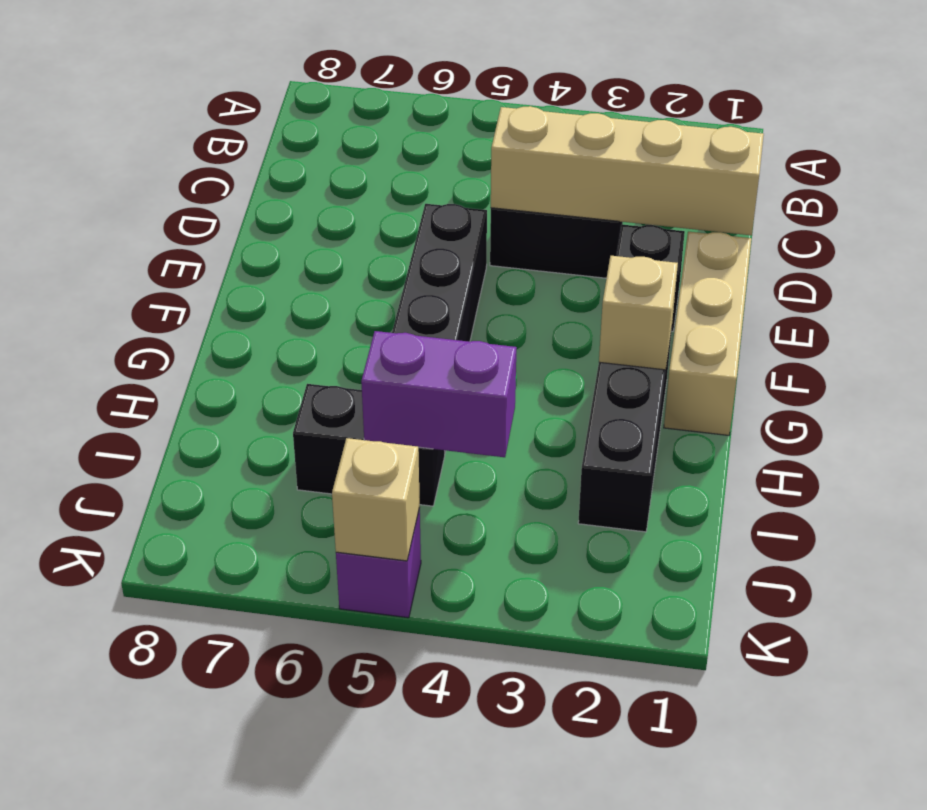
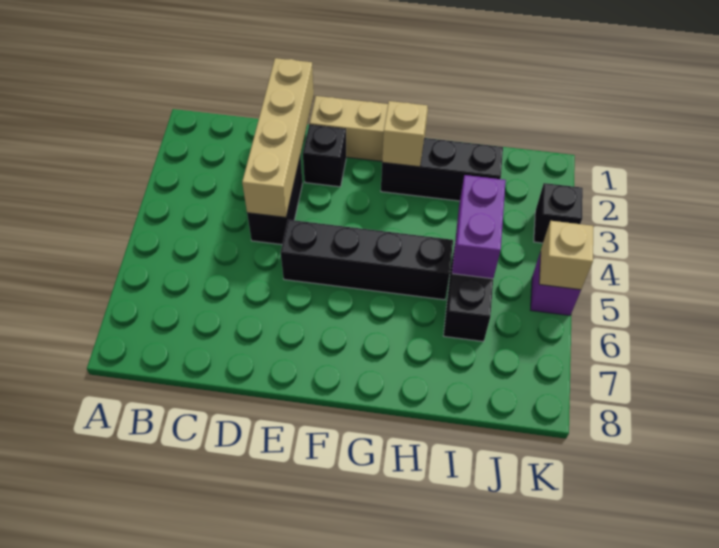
none -> black 1x1 brick [534,183,583,243]

